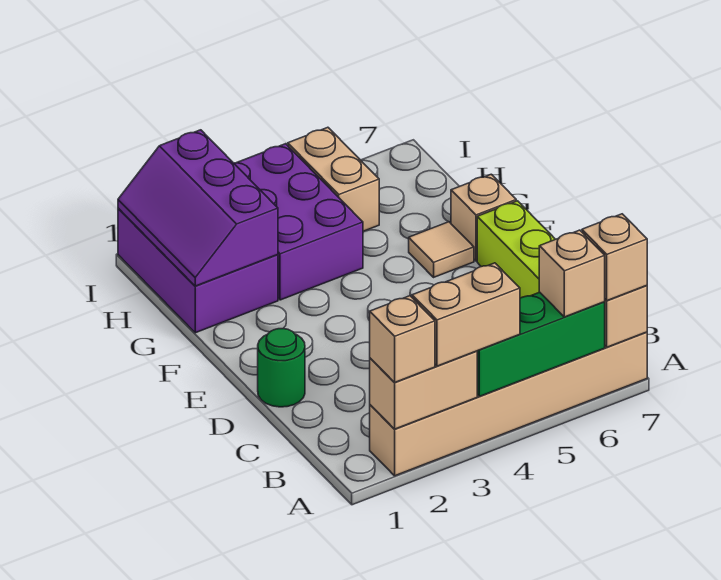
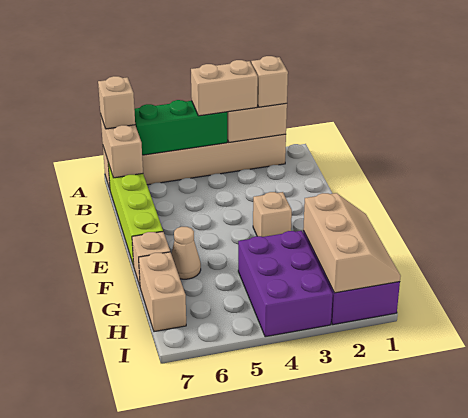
tan 1x1 brick [539,230,605,317] -> tan 1x1 brick moved to [253,192,292,237]
green 1x1 round brick [258,329,305,407] -> none
tan 1x1 tile [409,222,474,277] -> tan 1x1 cone [171,227,201,279]
purple 2x3 slope [118,130,278,286] -> tan 2x3 slope [303,193,401,293]
tan 1x2 brick [288,127,379,231] -> tan 1x2 brick moved to [139,252,186,332]

